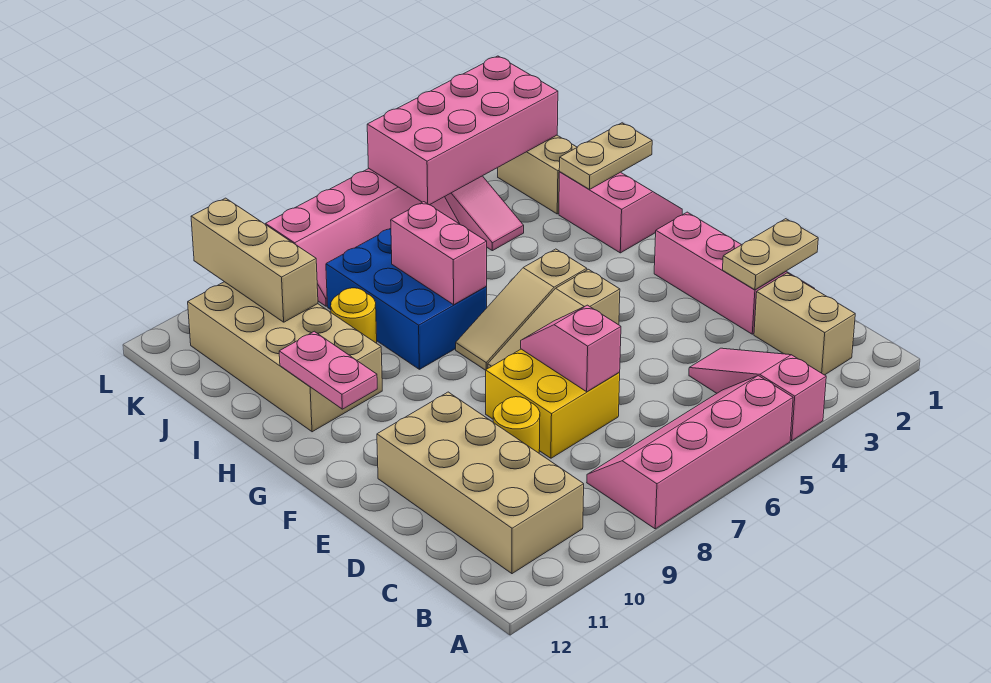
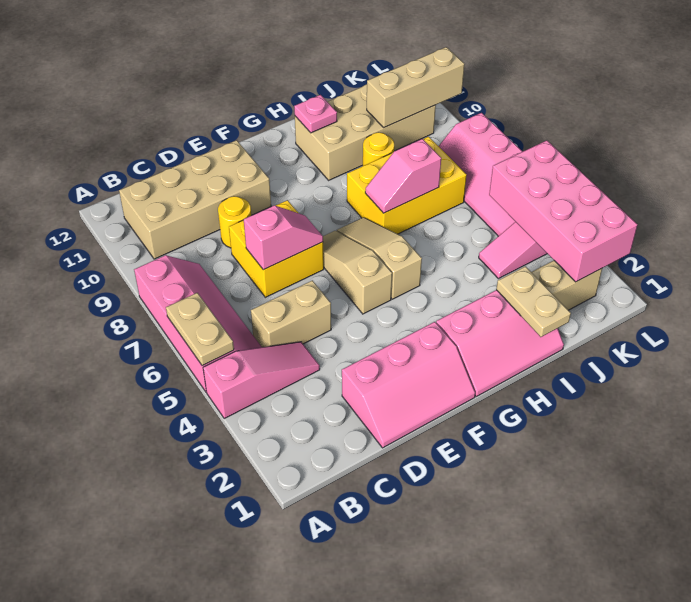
tan 1x2 brick [754,273,855,375] -> tan 1x2 brick moved to [251,280,331,347]
tan 1x2 plate [723,219,818,290] -> tan 1x2 plate moved to [166,293,234,366]
pink 1x2 plate [279,331,377,409] -> pink 1x1 plate [294,95,337,133]
pink 2x2 slope [559,172,682,253] -> pink 2x3 slope [436,290,564,396]
blue 2x3 brick [326,228,487,369] -> yellow 2x3 brick [347,137,467,234]
pink 1x2 brick [391,202,487,305] -> pink 1x2 slope [365,139,441,213]

